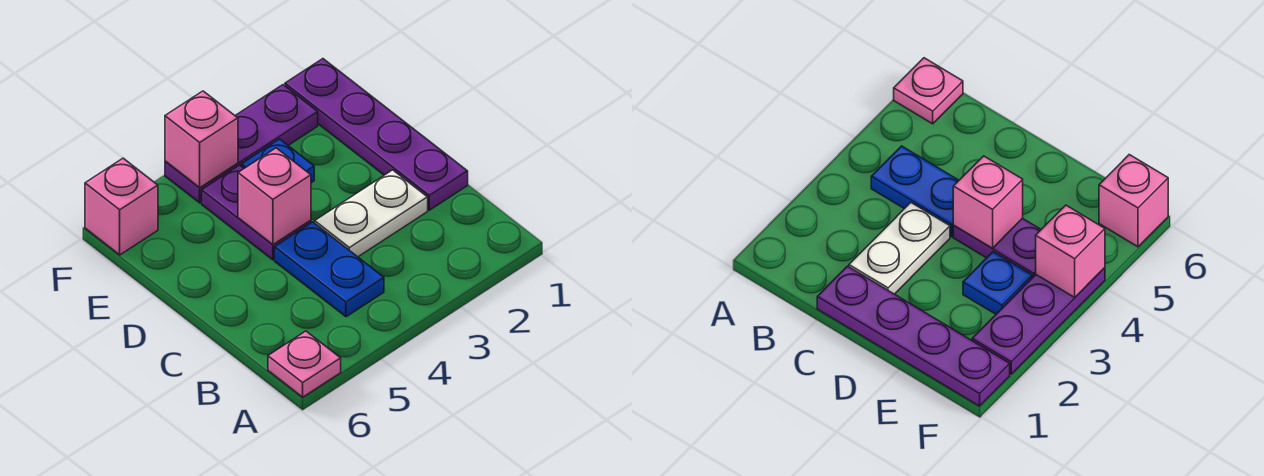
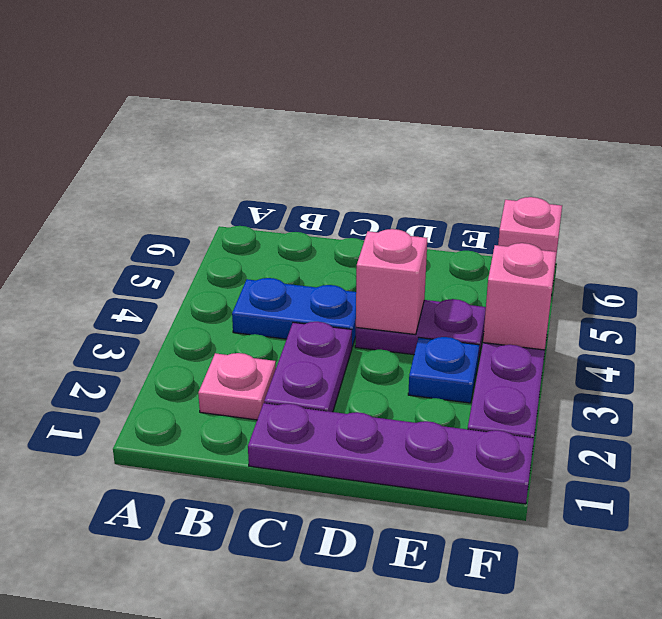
pink 1x1 plate [268,331,341,397] -> pink 1x1 plate moved to [198,353,276,420]
white 1x2 plate [315,170,428,257] -> purple 1x2 plate [264,322,352,412]

